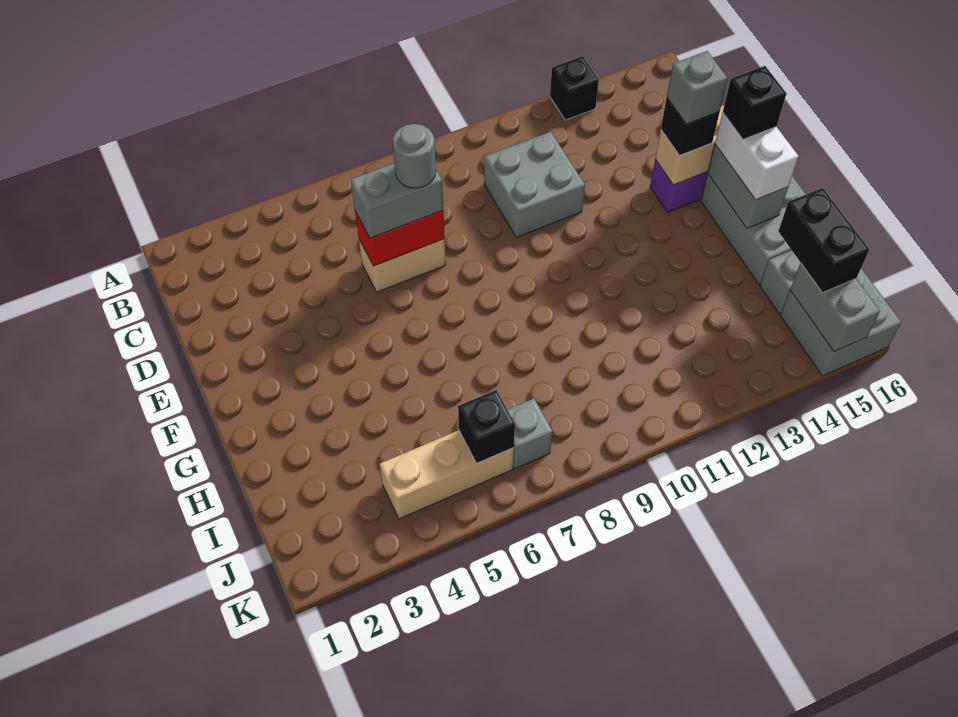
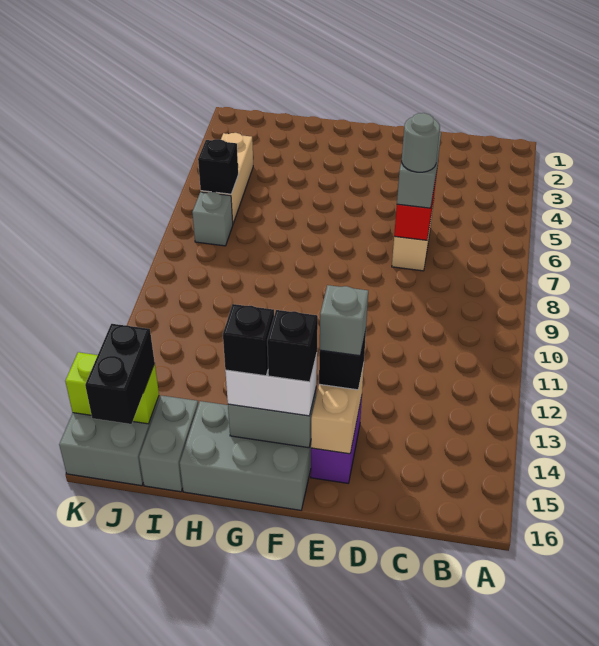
black 1x1 brick [550,56,599,120] -> black 1x1 brick moved to [223,304,274,376]
grey 2x2 brick [484,132,585,237] -> none
black 1x2 brick [778,188,869,292] -> black 1x2 brick turned to [85,324,155,424]
grey 1x2 brick [790,263,880,352] -> lime 1x2 brick [65,352,159,424]

